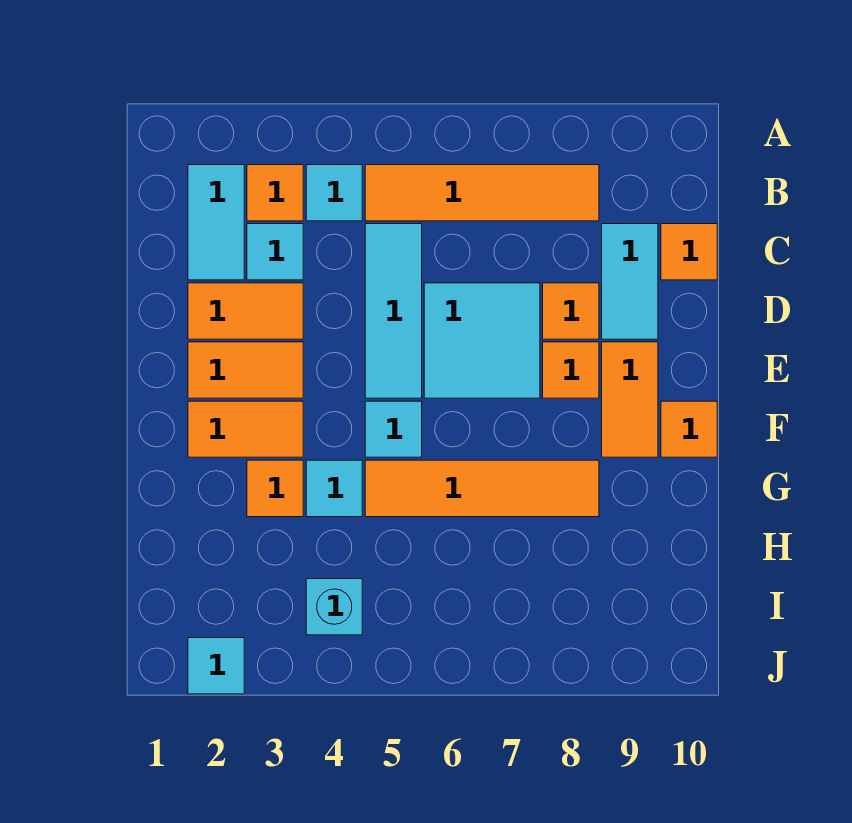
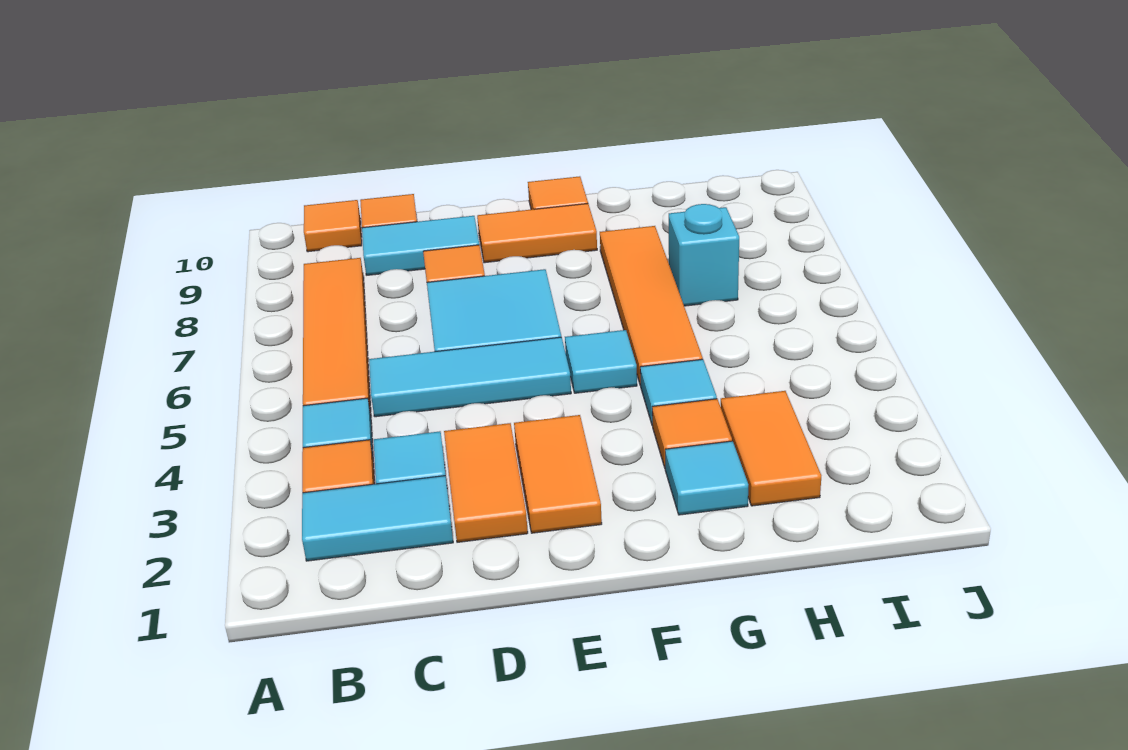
orange 1x1 tile [543,342,599,398] -> orange 1x1 tile moved to [304,200,362,252]
orange 1x2 tile [188,401,303,457] -> orange 1x2 tile moved to [721,391,821,506]
cyan 1x1 brick [306,579,362,635] -> cyan 1x1 brick moved to [669,204,739,306]
cyan 1x1 tile [188,638,244,694] -> cyan 1x1 tile moved to [665,441,748,515]

